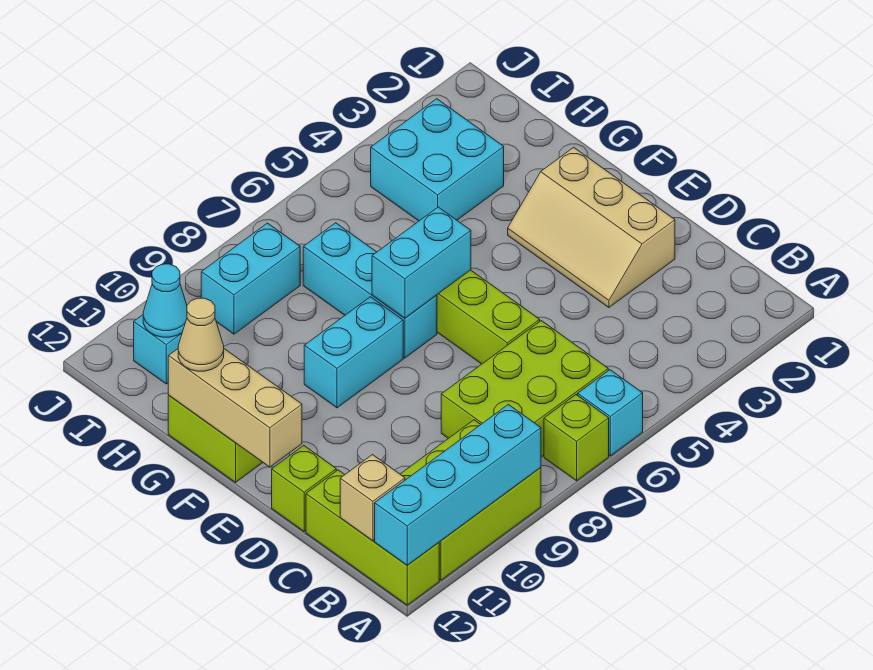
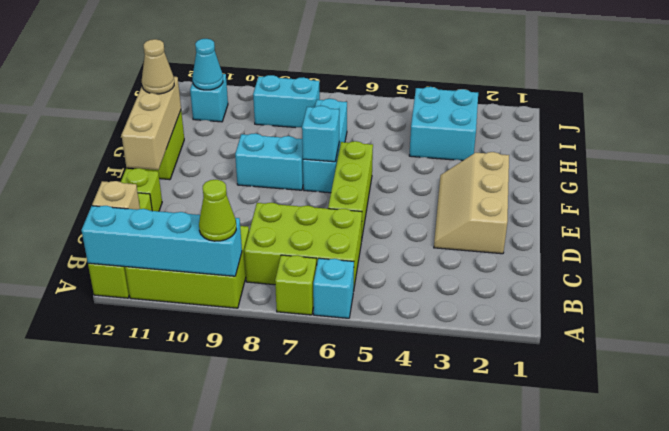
none -> lime 1x1 cone [199,180,236,241]
cyan 1x2 brick [372,207,471,318] -> cyan 1x1 brick [302,106,339,162]

